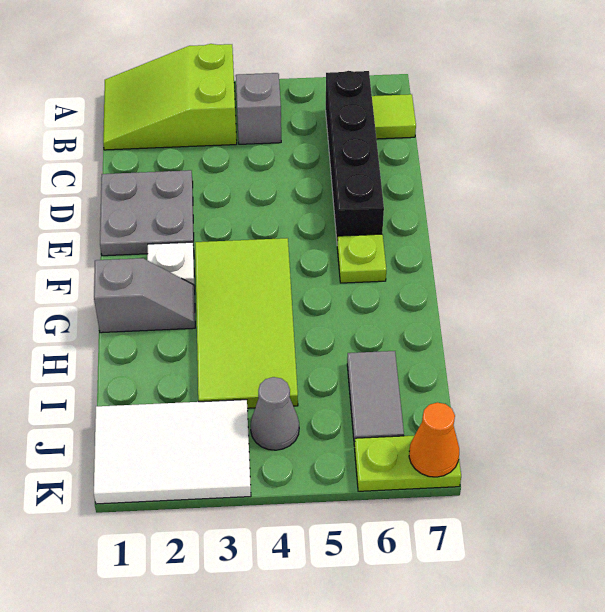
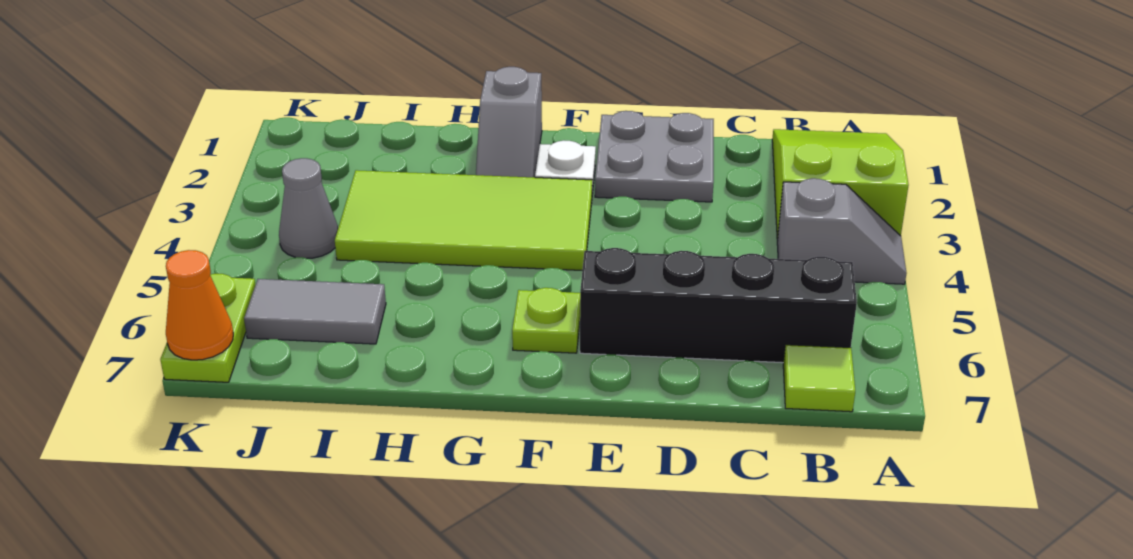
white 2x3 tile [94,400,251,504] -> none

